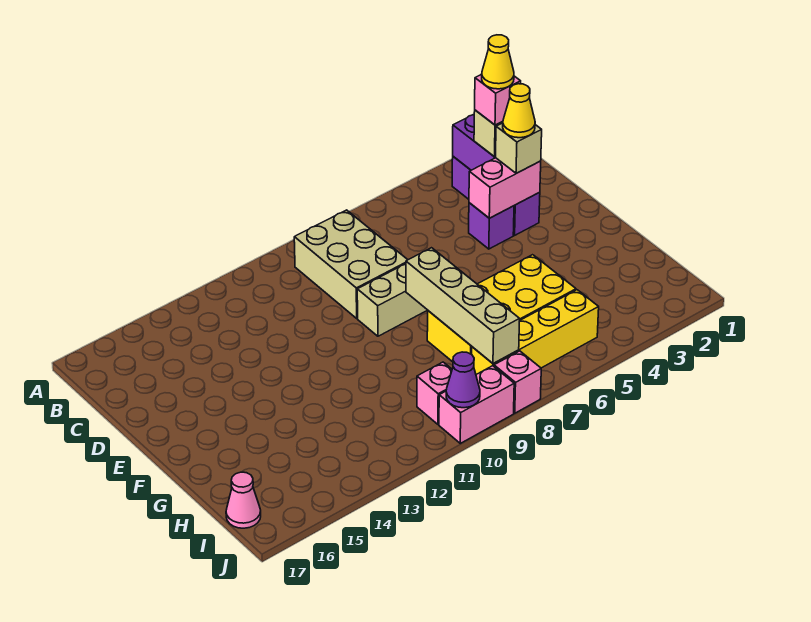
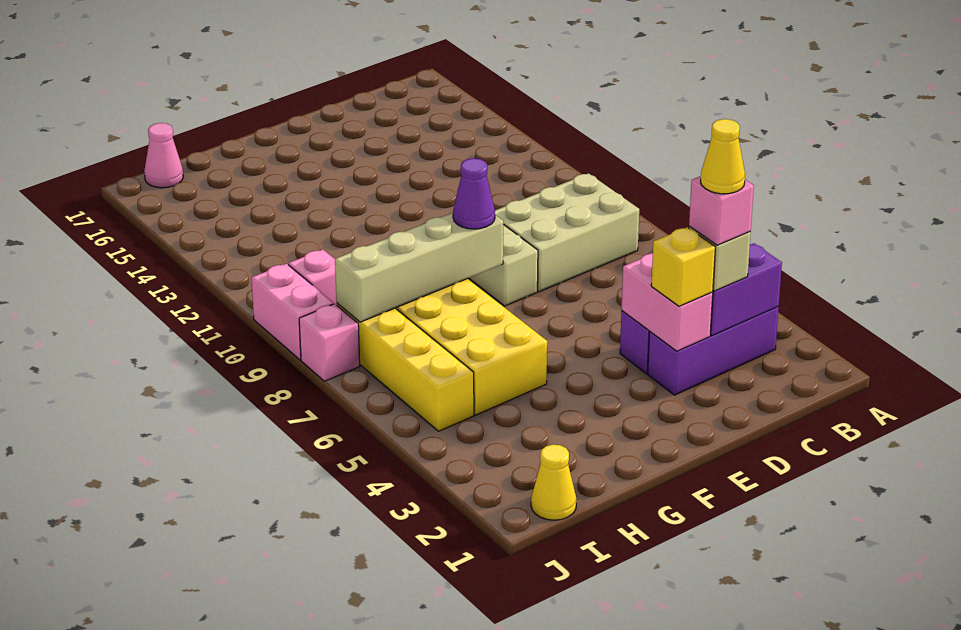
tan 1x1 brick [495,123,542,173] -> yellow 1x1 brick [651,227,715,306]
yellow 1x1 cone [503,84,535,138] -> yellow 1x1 cone moved to [531,445,576,520]
purple 1x1 cone [446,352,480,408] -> purple 1x1 cone moved to [453,158,495,229]

